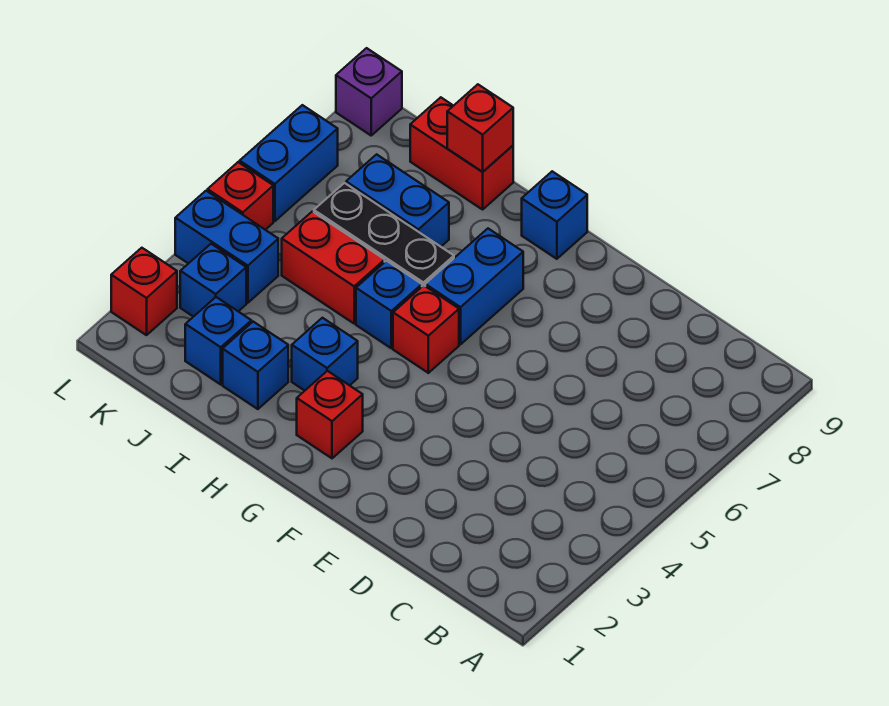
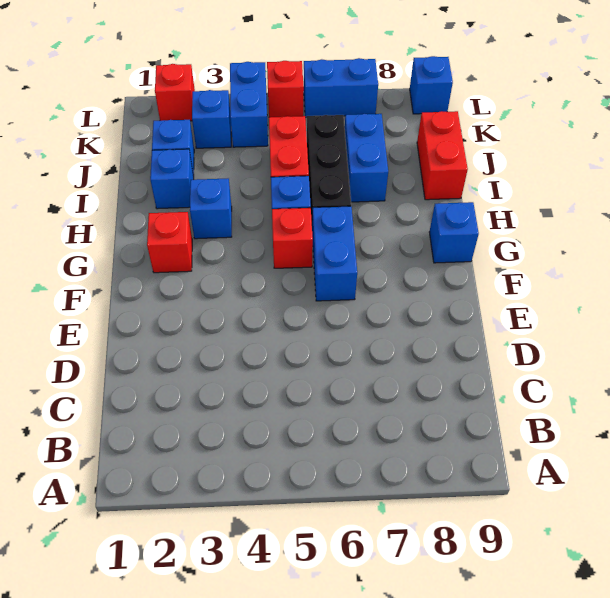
blue 1x2 brick [425,229,523,344] -> blue 1x2 brick turned to [312,206,357,301]
red 1x1 brick [447,84,513,172] -> none
purple 1x1 brick [336,48,402,135] -> blue 1x1 brick [410,56,453,114]

